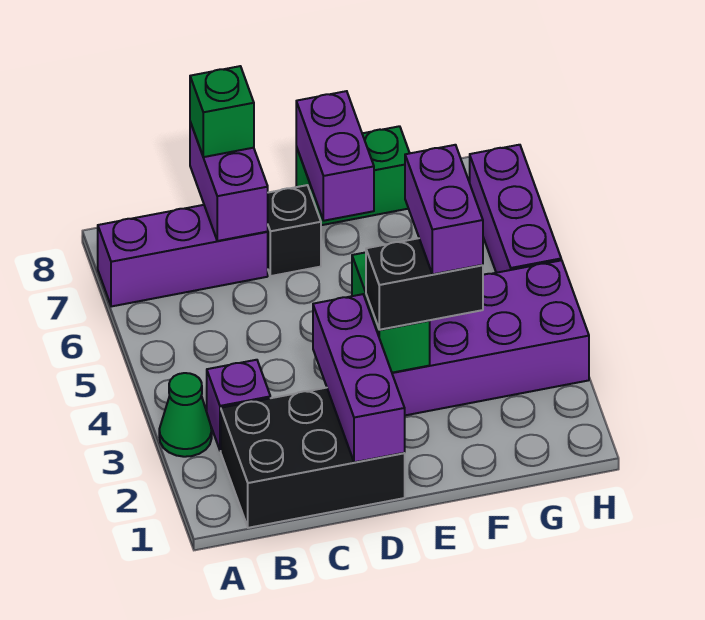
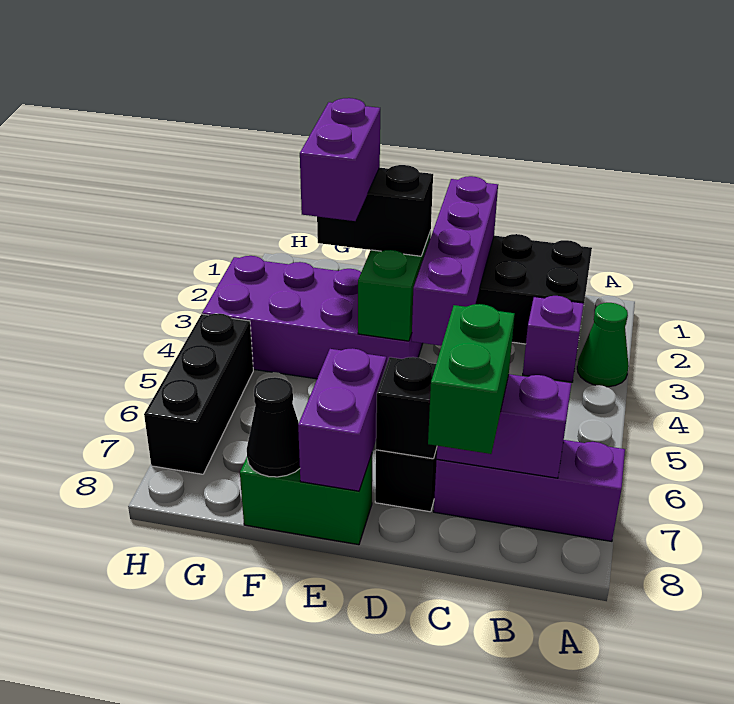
purple 1x2 brick [190,122,268,241] -> purple 1x2 brick turned to [437,374,571,478]
green 1x1 brick [190,66,254,157] -> green 1x2 brick [428,304,515,454]
purple 1x3 brick [313,294,405,462] -> purple 1x4 brick [412,176,498,346]
none -> black 1x1 brick [376,357,437,459]
none -> black 1x1 cone [247,377,300,477]
purple 1x3 brick [470,145,561,273] -> black 1x3 brick [144,314,253,474]

